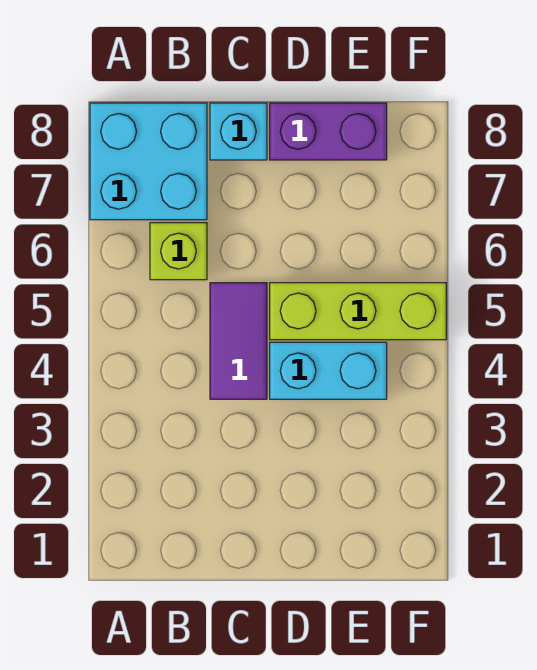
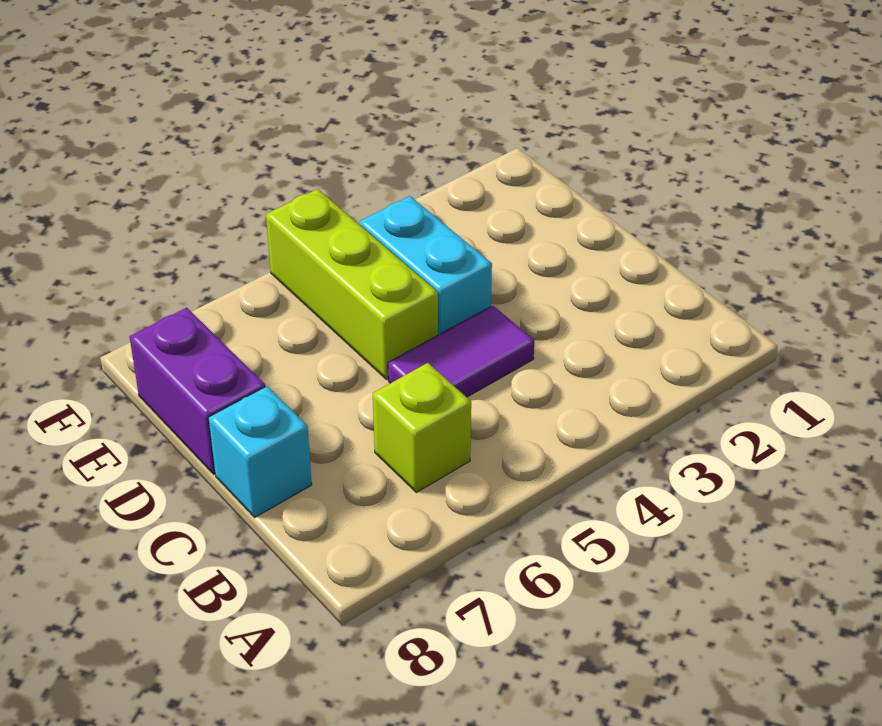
cyan 2x2 brick [90,103,207,220] -> none

